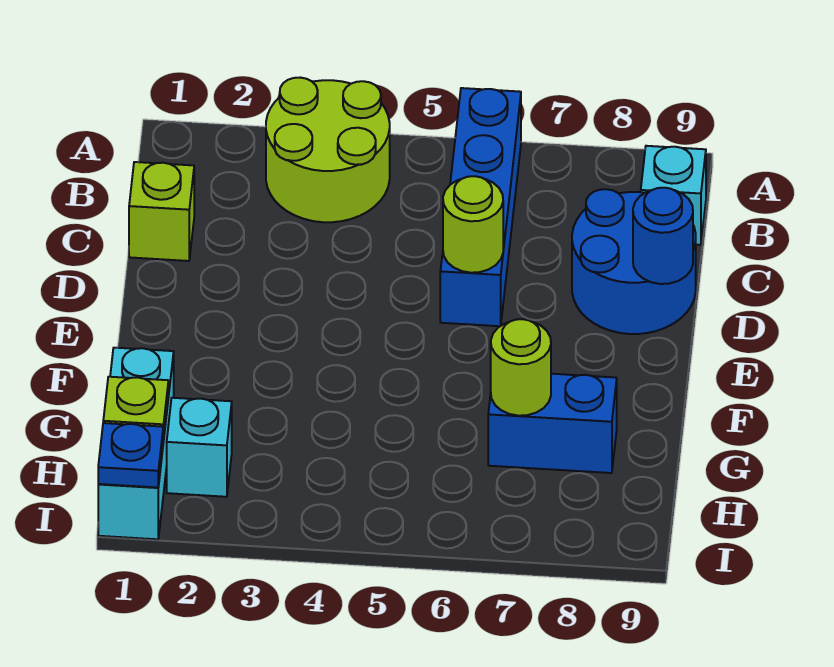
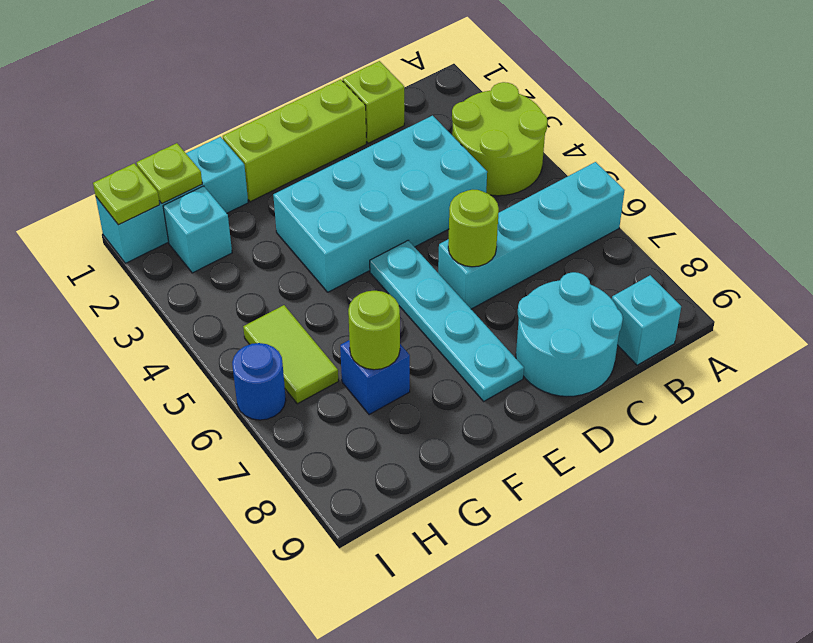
blue 1x4 brick [440,88,521,326] -> cyan 1x4 brick [438,162,625,309]
none -> cyan 2x4 brick [273,116,487,292]
blue 2x2 round brick [572,189,696,334] -> cyan 2x2 round brick [516,272,623,396]
none -> lime 1x3 brick [223,79,366,202]
blue 1x1 round brick [633,188,693,284] -> blue 1x1 round brick moved to [232,343,286,420]
none -> cyan 1x4 plate [370,240,524,401]
blue 1x2 brick [488,374,617,473] -> blue 1x1 brick [340,340,410,415]
none -> lime 1x2 tile [243,305,338,404]
blue 1x1 plate [98,423,163,488] -> lime 1x1 plate [93,163,160,225]

